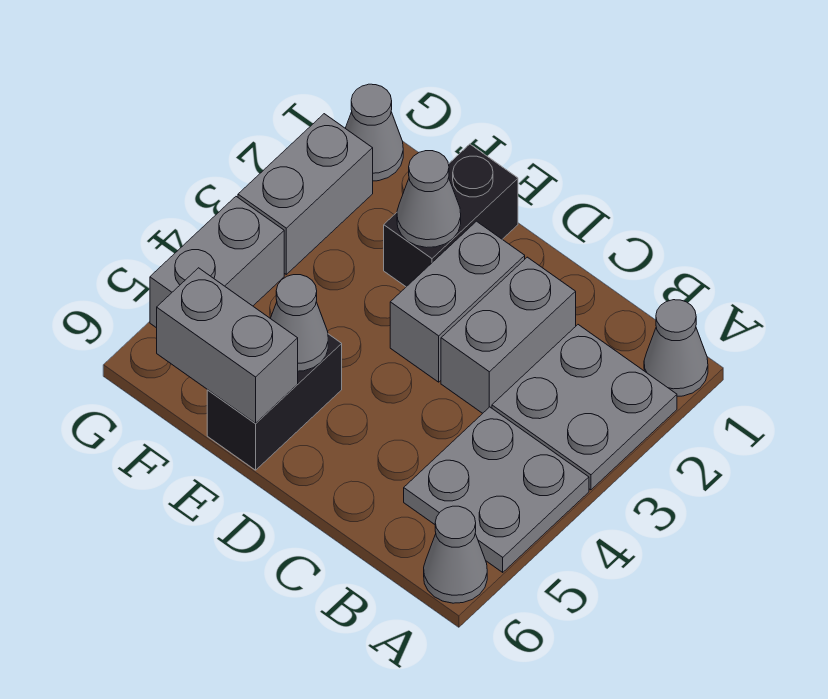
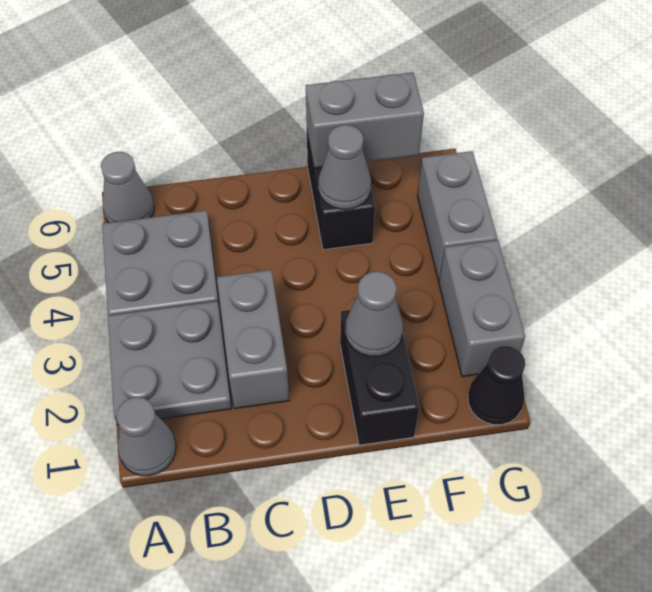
grey 1x2 brick [390,221,525,382] -> none
grey 1x1 cone [345,84,403,181] -> black 1x1 cone [468,346,525,425]

